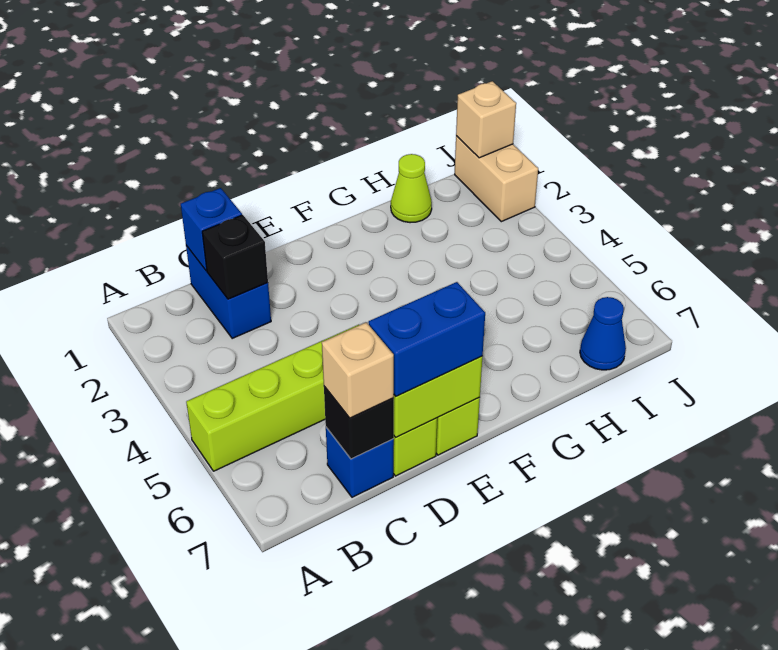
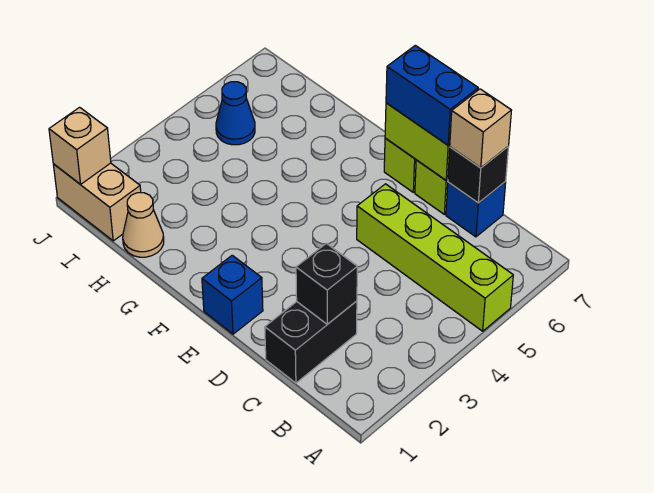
blue 1x2 brick [186,246,271,338] -> black 1x2 brick [265,301,357,383]
blue 1x1 brick [181,188,242,271] -> blue 1x1 brick moved to [202,255,263,334]
lime 1x1 cone [391,154,432,223] -> tan 1x1 cone [123,193,164,257]
blue 1x1 cone [580,297,626,370] -> blue 1x1 cone moved to [216,82,255,145]
tan 1x2 brick [455,136,538,222] -> tan 1x2 brick turned to [53,163,141,241]

